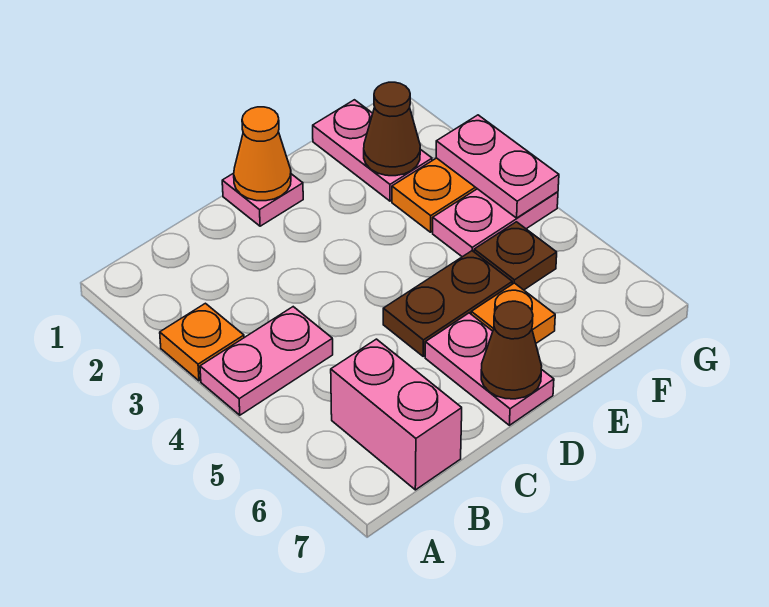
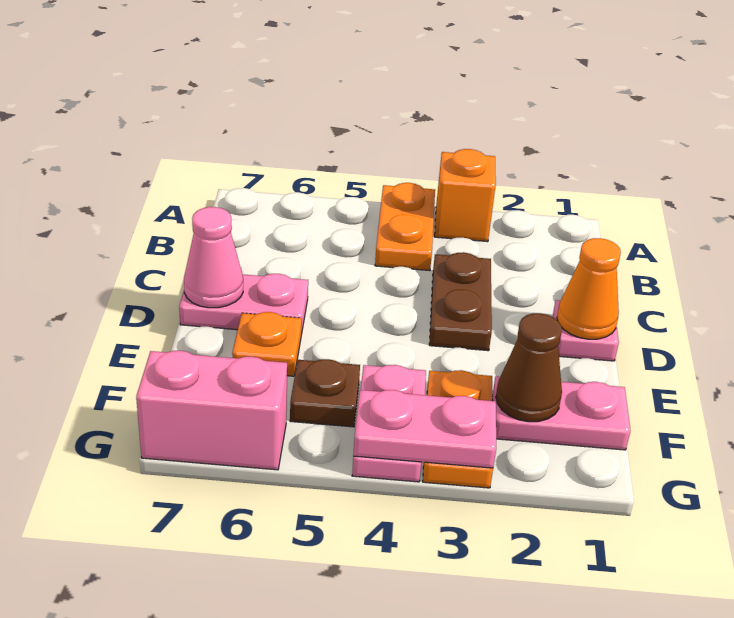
orange 1x1 plate [160,303,244,381] -> orange 1x1 brick [435,149,496,242]
pink 1x2 plate [200,307,333,415] -> orange 1x2 plate [375,183,435,271]
pink 1x2 brick [331,339,462,490] -> pink 1x2 brick moved to [136,351,287,470]
brown 1x2 plate [383,251,512,356] -> brown 1x2 plate moved to [429,252,492,351]
brown 1x1 cone [481,301,542,399] -> pink 1x1 cone [184,207,243,308]

